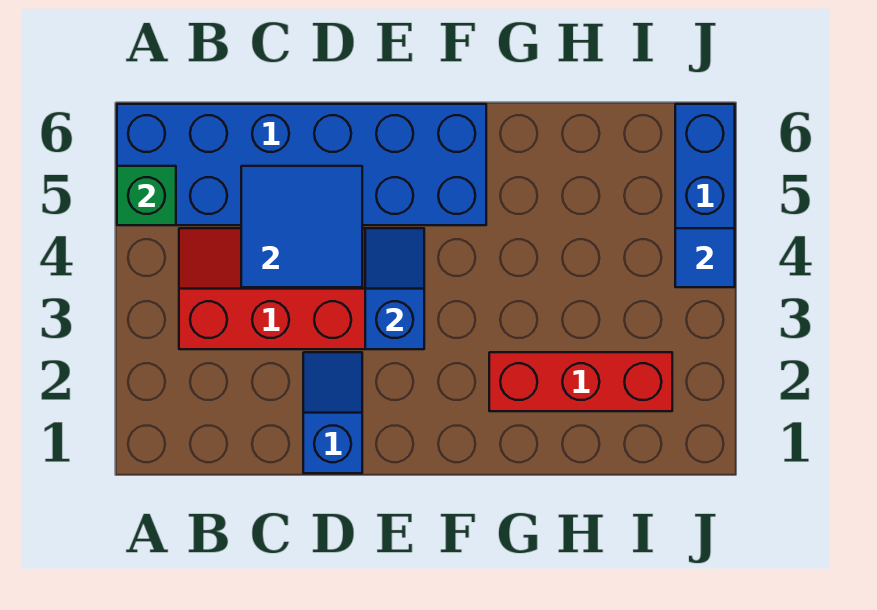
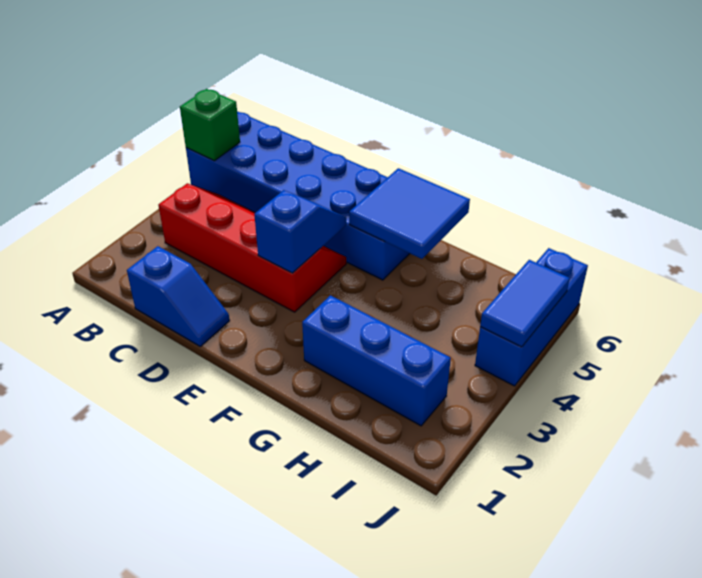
blue 2x2 tile [241,166,362,287] -> blue 2x2 tile moved to [349,168,470,259]
blue 1x2 slope [303,352,362,473] -> blue 1x2 slope turned to [127,246,230,346]
red 1x3 brick [489,352,672,411] -> blue 1x3 brick [302,295,451,426]
blue 1x1 tile [675,228,735,287] -> blue 1x2 tile [480,260,570,347]

